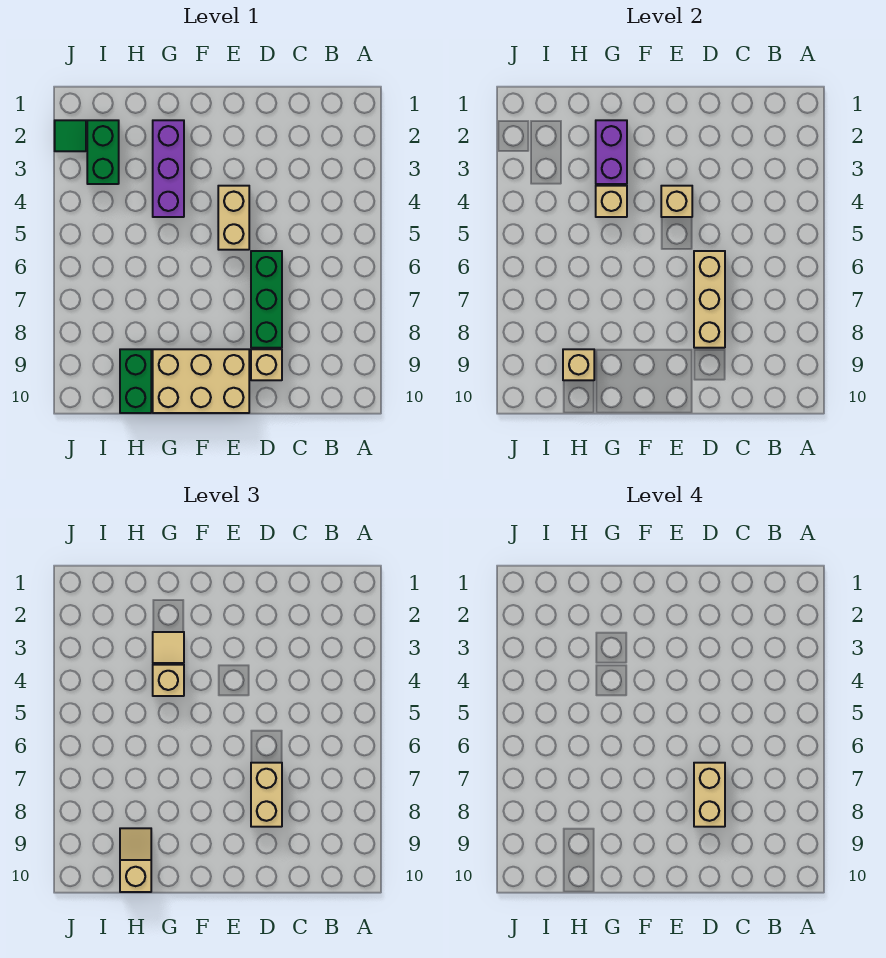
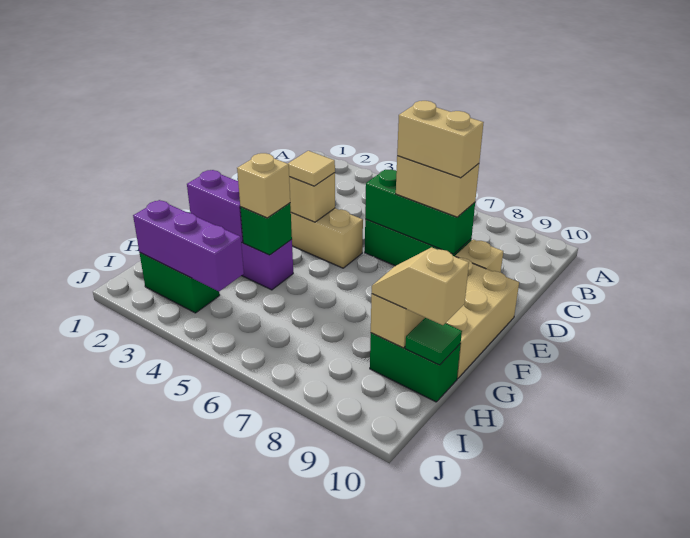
tan 1x3 brick [694,251,725,348] -> green 1x3 brick [365,169,475,254]
tan 1x1 tile [153,632,184,663] -> tan 1x1 tile moved to [288,151,335,186]
tan 1x1 brick [596,186,627,217] -> green 1x1 brick [240,203,292,255]
none -> purple 1x3 brick [133,200,244,291]
green 1x1 tile [55,120,86,151] -> green 1x1 tile moved to [405,318,462,365]

